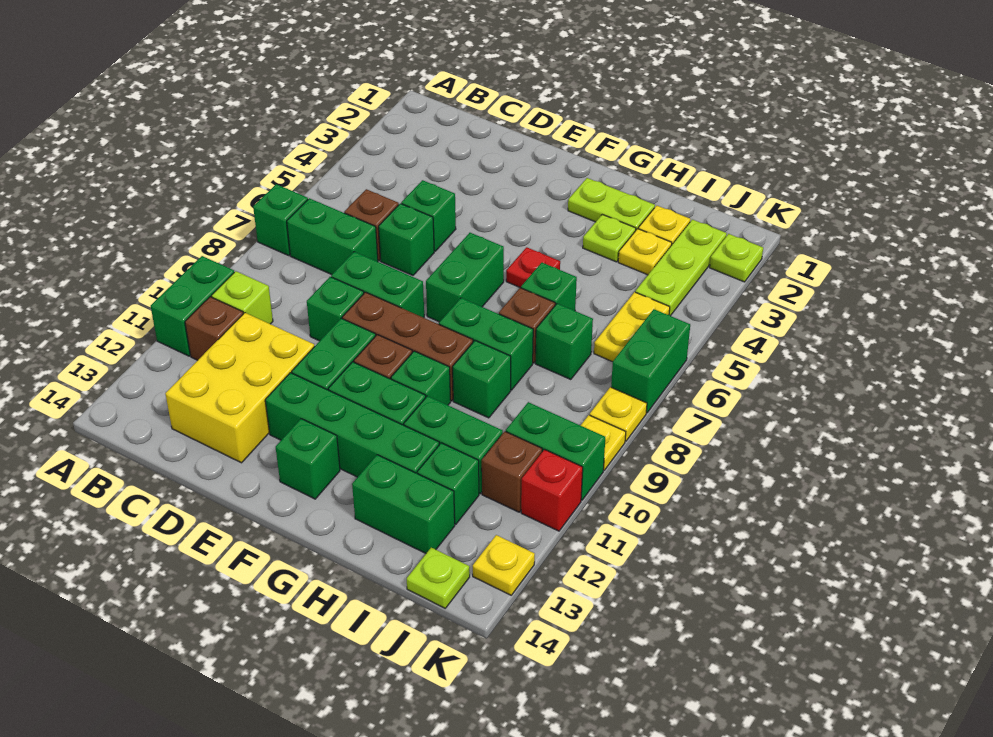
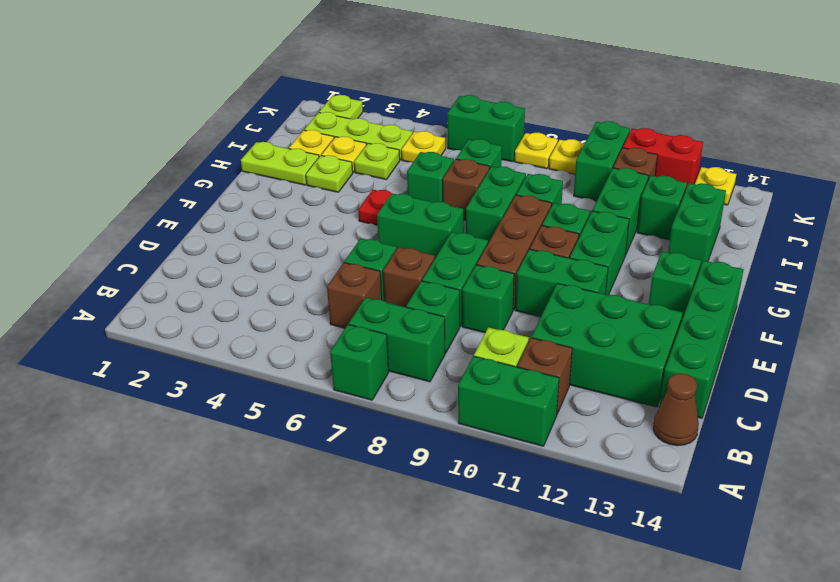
green 1x2 brick [287,198,378,275] -> green 1x2 brick turned to [349,297,445,382]
none -> brown 1x1 cone [653,373,699,446]
yellow 2x3 brick [165,313,315,463] -> green 2x3 brick [532,283,683,407]
green 1x1 brick [401,180,456,251] -> green 1x1 brick moved to [406,281,460,354]
none -> brown 1x1 brick [383,247,435,307]
green 1x4 brick [265,373,439,477] -> green 1x4 brick moved to [660,261,744,418]
lime 1x2 plate [568,178,655,230] -> lime 1x2 plate turned to [241,142,319,185]
yellow 1x2 plate [594,292,670,362] -> yellow 1x1 plate [401,131,446,162]
lime 1x1 plate [407,548,470,608] -> lime 1x1 plate moved to [354,143,400,180]
red 1x1 brick [521,450,583,531] -> red 1x2 brick [623,128,703,189]

